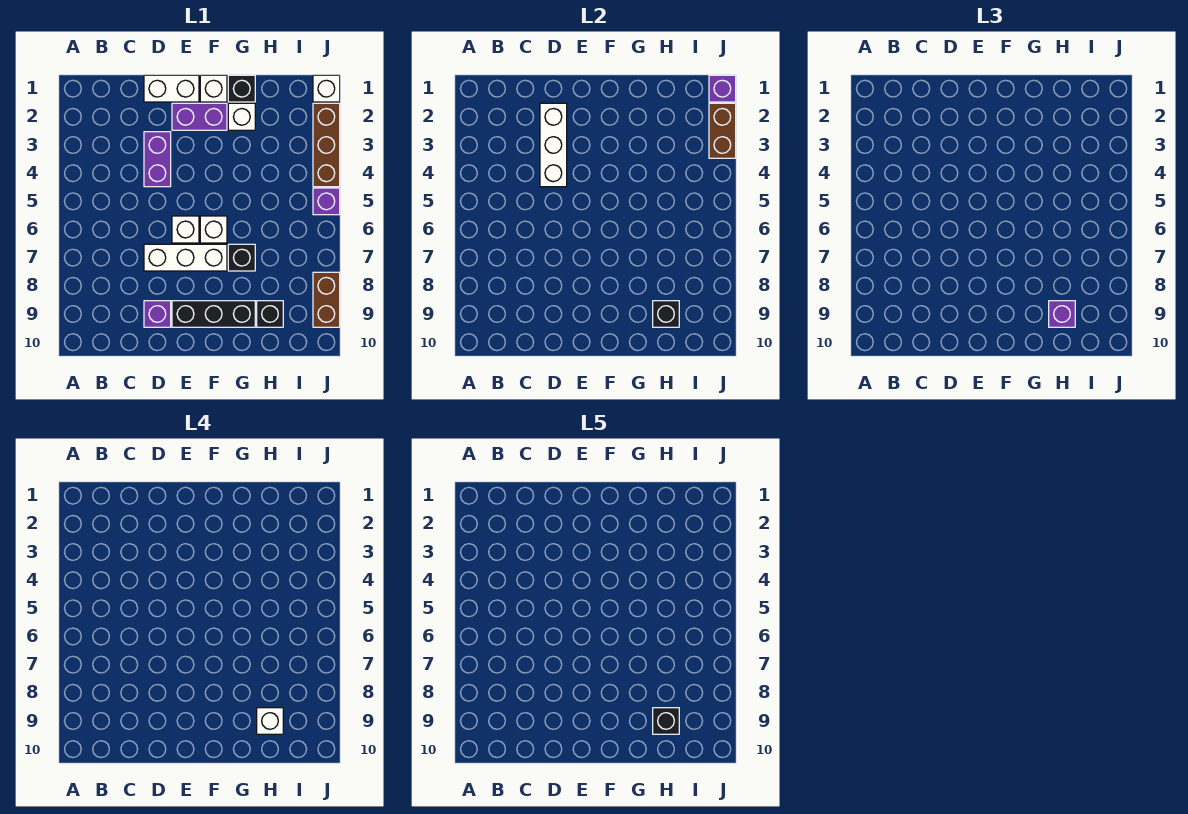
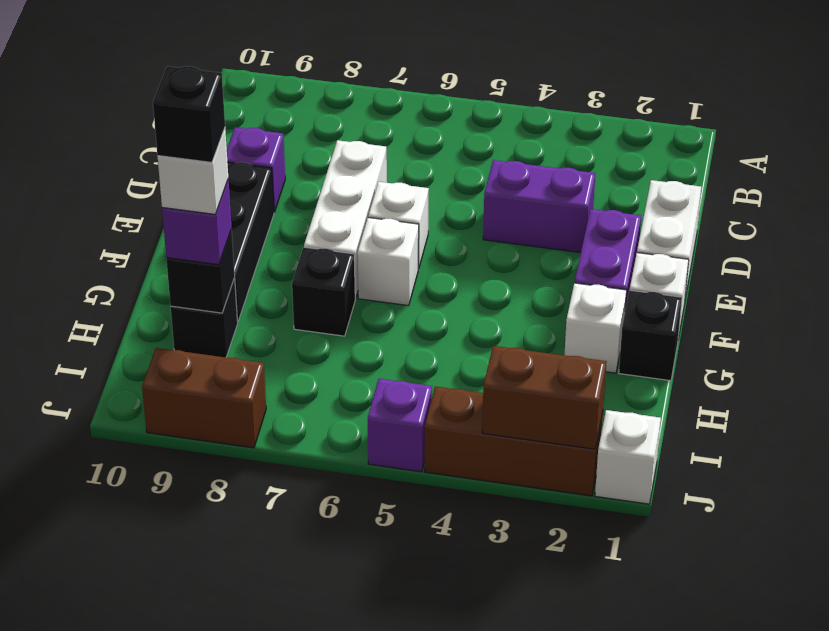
white 1x3 brick [540,103,567,187] -> none
purple 1x1 brick [709,75,736,102] -> none

